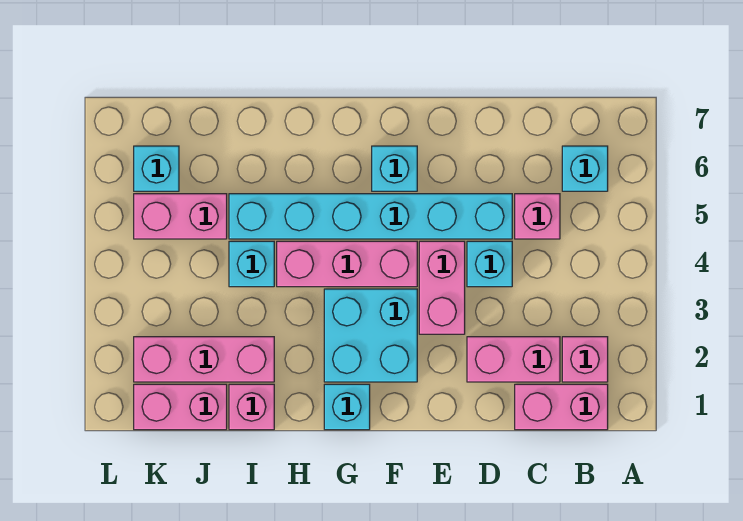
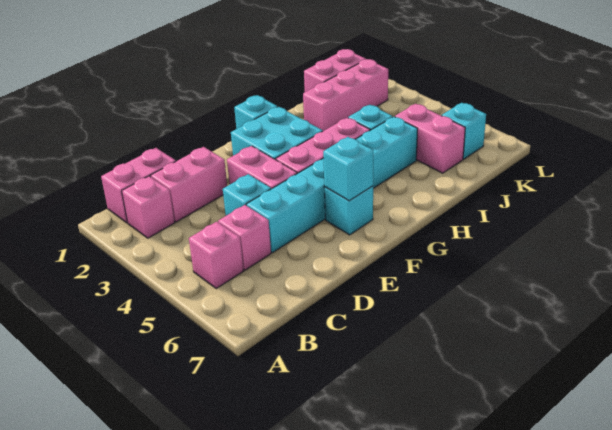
cyan 1x1 brick [562,146,608,191] -> cyan 1x1 brick moved to [323,137,373,201]
pink 1x1 brick [229,384,274,430] -> pink 1x1 brick moved to [189,222,243,288]
pink 1x2 brick [134,194,227,239] -> pink 1x2 brick turned to [395,104,465,173]

